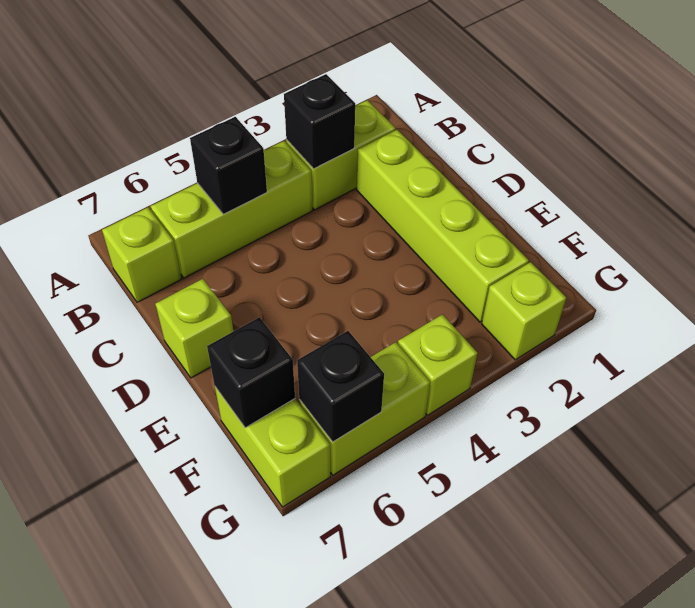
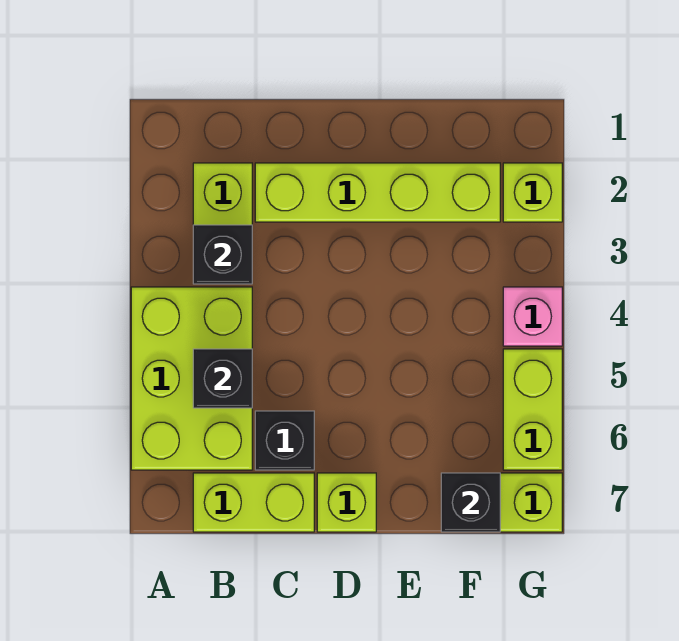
lime 1x3 brick [151,141,313,278] -> lime 2x3 brick [131,287,252,470]
lime 1x1 brick [102,207,181,302] -> lime 1x2 brick [193,473,314,532]
lime 1x1 brick [398,314,478,415] -> pink 1x1 brick [503,287,562,346]
black 1x1 brick [297,331,384,442] -> black 1x1 brick moved to [255,411,314,470]

